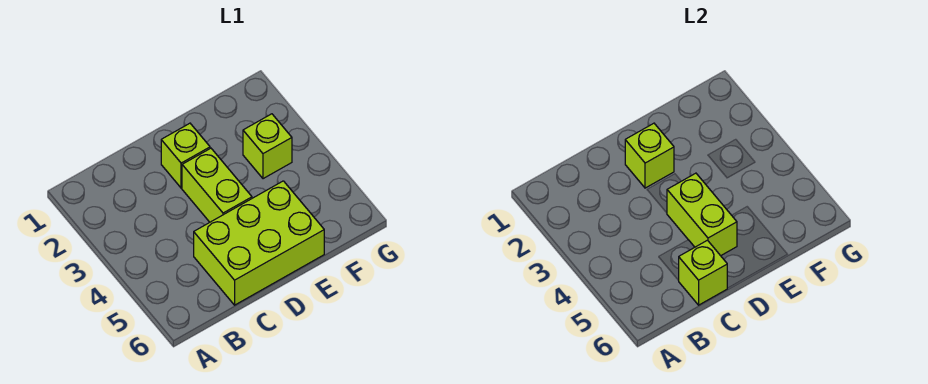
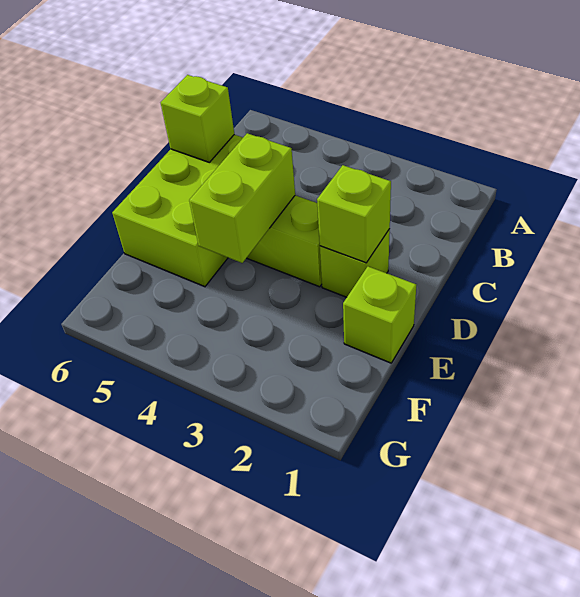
lime 1x2 brick [667,173,737,256] -> lime 1x2 brick turned to [189,133,295,263]
lime 1x1 brick [243,114,292,179] -> lime 1x1 brick moved to [343,266,416,363]

